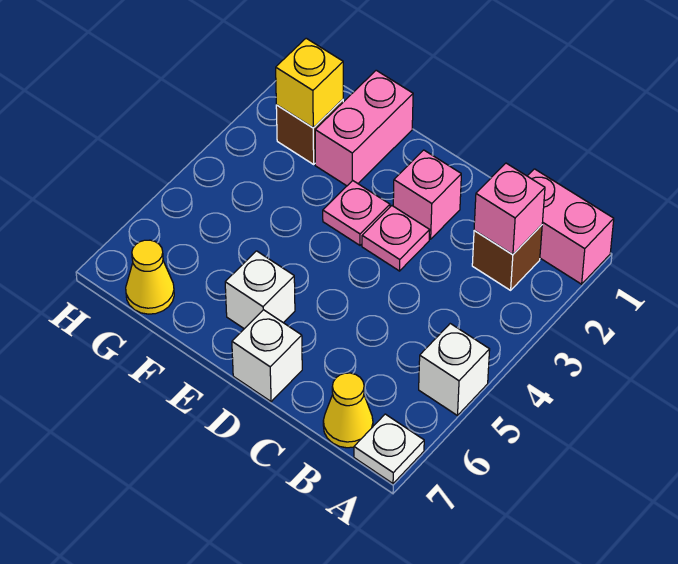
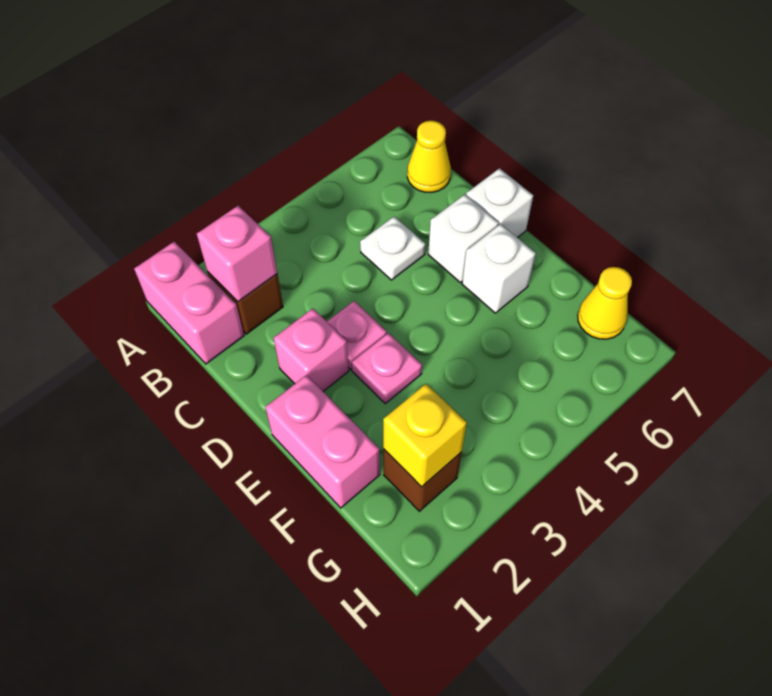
white 1x1 brick [419,324,490,415] -> white 1x1 brick moved to [428,194,499,282]
white 1x1 plate [354,414,424,484] -> white 1x1 plate moved to [360,217,426,280]
pink 1x2 brick [315,70,413,186] -> pink 1x2 brick turned to [265,375,380,508]

